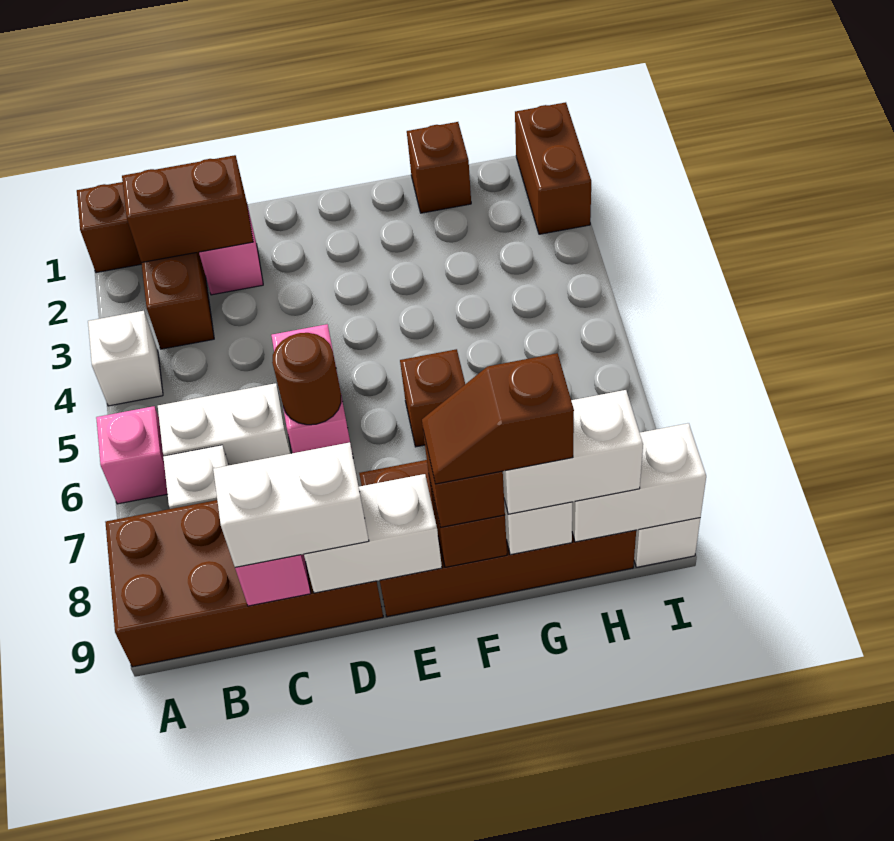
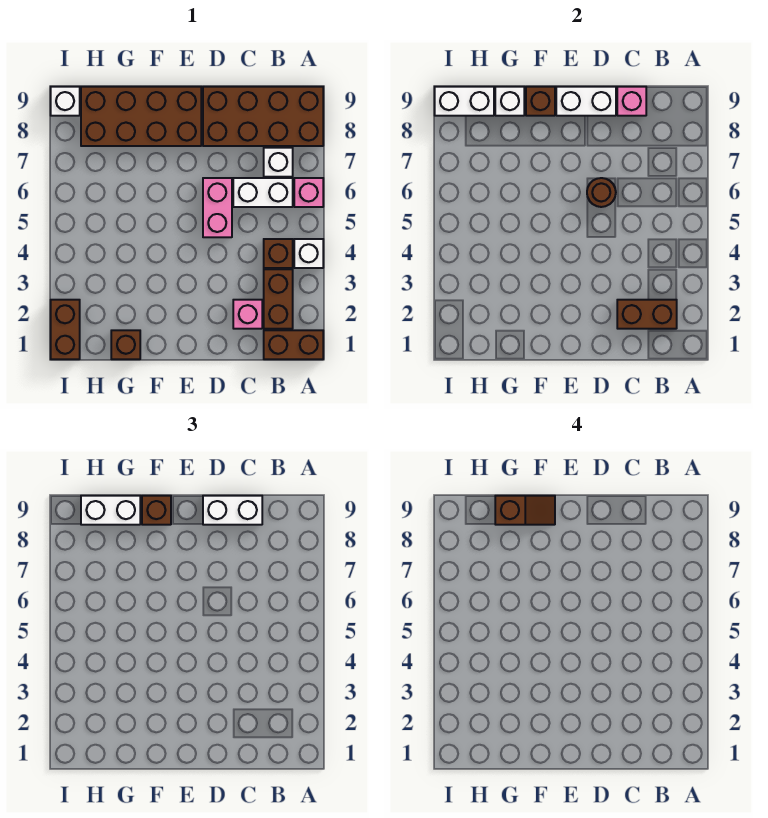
brown 1x1 brick [400,349,465,447] -> brown 1x1 brick moved to [264,239,293,268]

